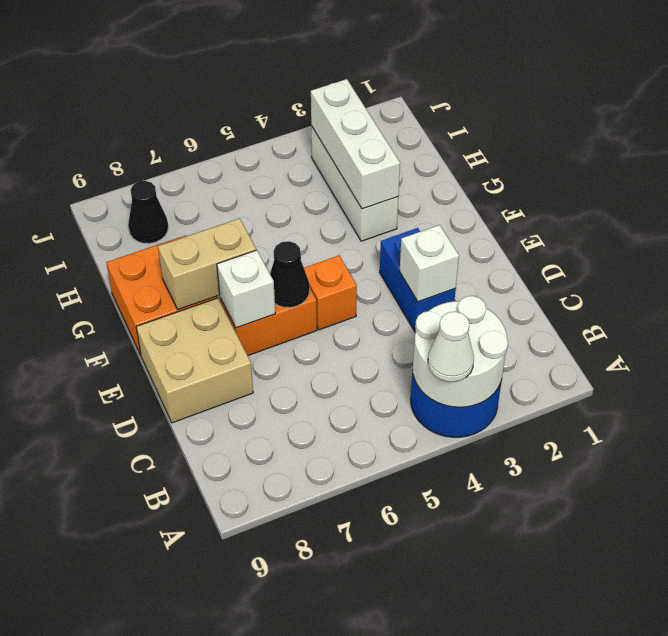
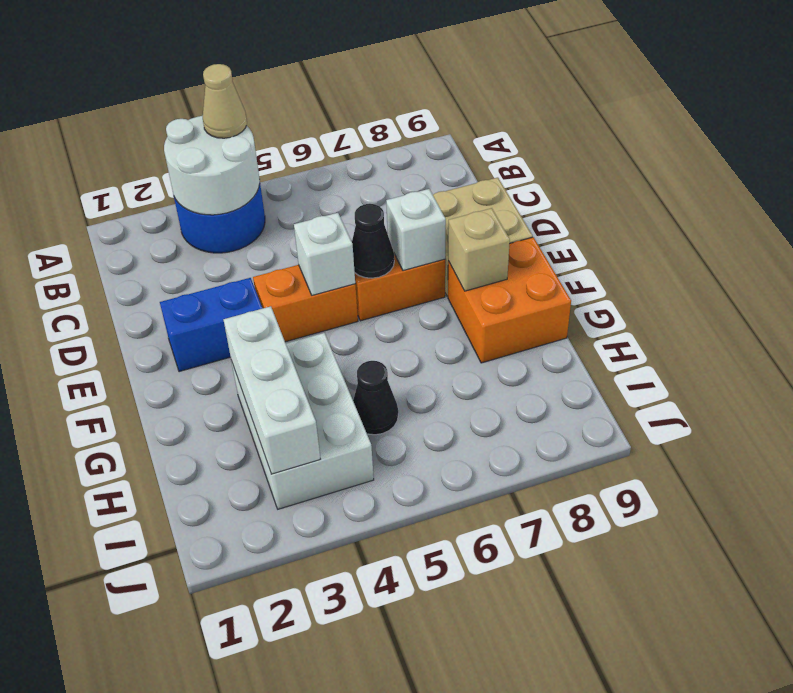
white 1x1 cone [428,312,474,382] -> tan 1x1 cone [203,64,247,138]
blue 1x2 brick [380,228,456,331] -> blue 1x2 brick turned to [160,278,262,372]
white 1x1 brick [400,225,459,302] -> white 1x1 brick moved to [294,213,355,296]
orange 1x1 brick [304,256,357,330] -> orange 1x2 brick [253,265,358,342]
tan 1x2 brick [158,219,256,310] -> tan 1x1 brick [448,208,510,291]
white 1x3 brick [311,126,398,241] -> white 2x3 brick [231,333,374,509]
black 1x1 cone [128,181,168,244] -> black 1x1 cone moved to [353,361,398,435]

